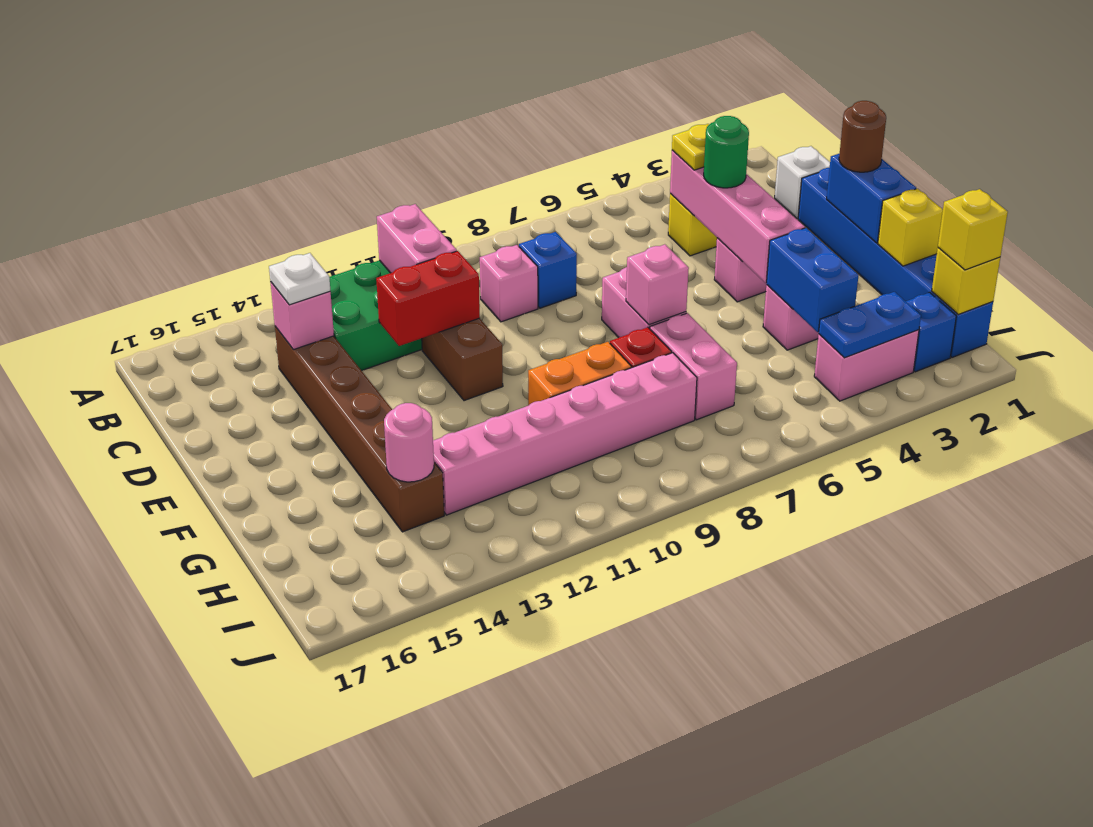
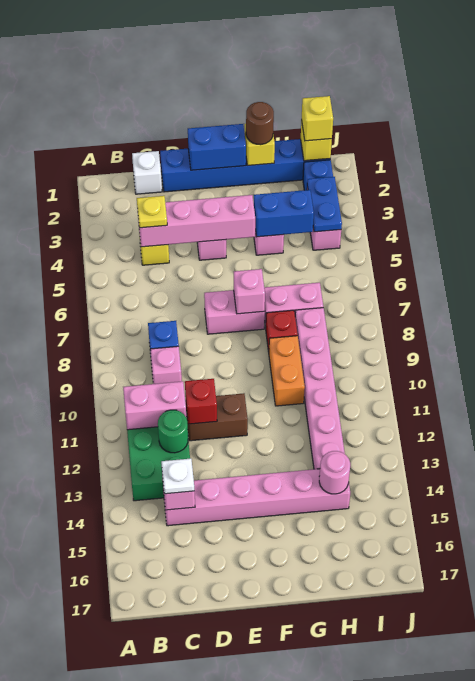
brown 1x6 brick [275,327,444,532] -> pink 1x6 brick [163,469,350,526]
green 1x1 round brick [704,116,749,188] -> green 1x1 round brick moved to [158,410,188,453]
red 1x2 brick [376,251,480,346] -> red 1x1 brick [185,379,217,424]
brown 1x1 round brick [839,101,886,172] -> brown 1x1 round brick moved to [246,102,274,145]

